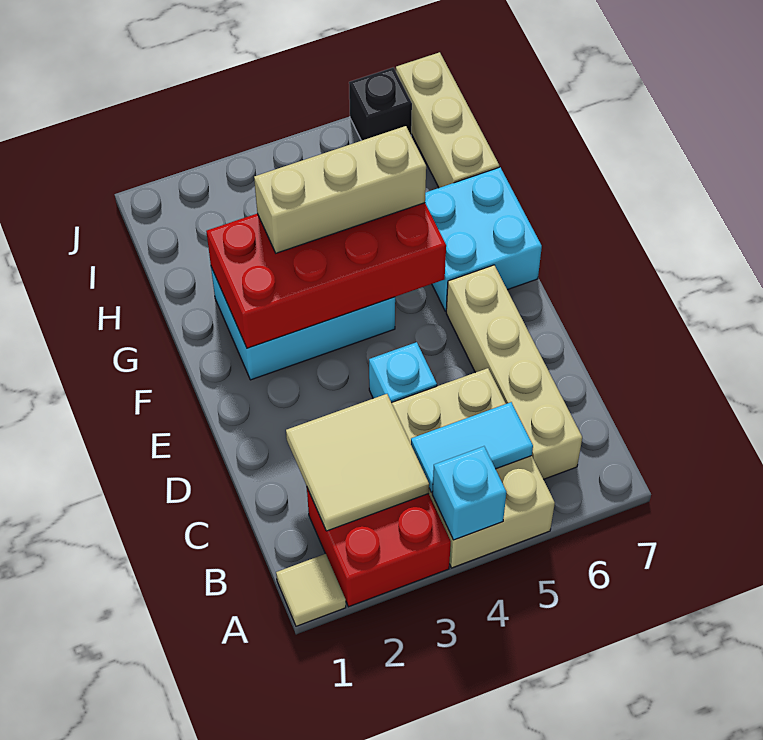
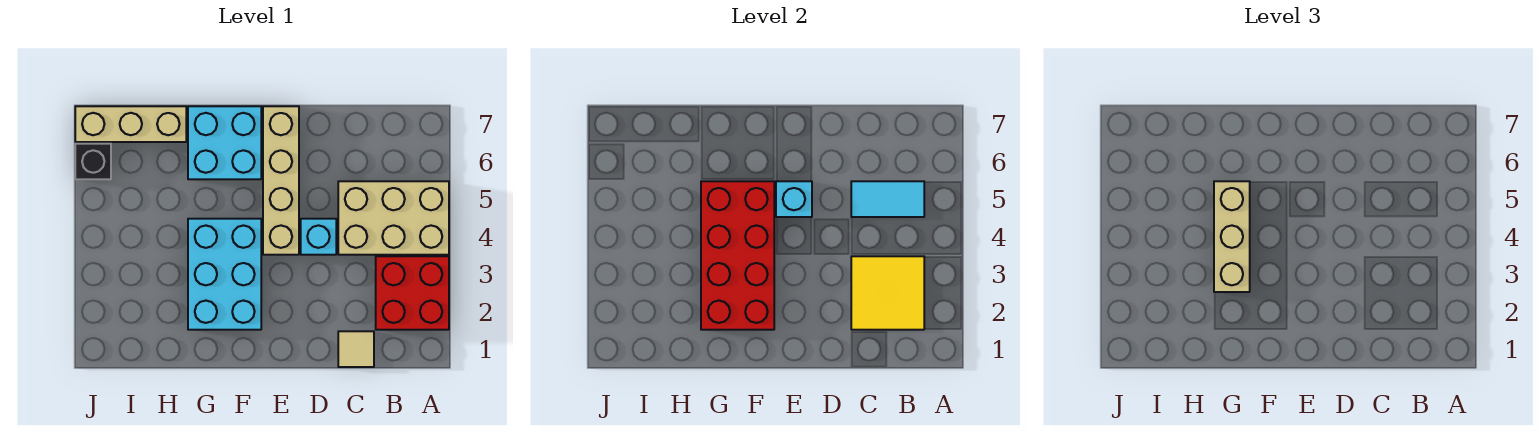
tan 1x1 tile [276,554,346,626] -> tan 1x1 tile moved to [338,331,374,367]
cyan 1x1 brick [432,446,506,540] -> cyan 1x1 brick moved to [776,181,812,217]
tan 2x2 tile [286,394,429,531] -> yellow 2x2 tile [851,256,924,330]
cyan 1x2 tile [411,402,533,492] -> cyan 1x2 tile turned to [851,181,924,217]
tan 1x4 brick [446,265,582,479] -> tan 1x4 brick turned to [263,106,299,255]

